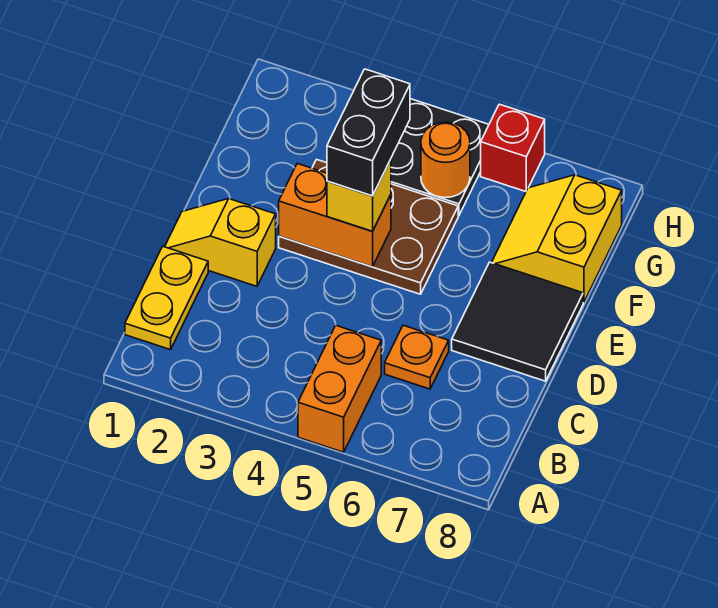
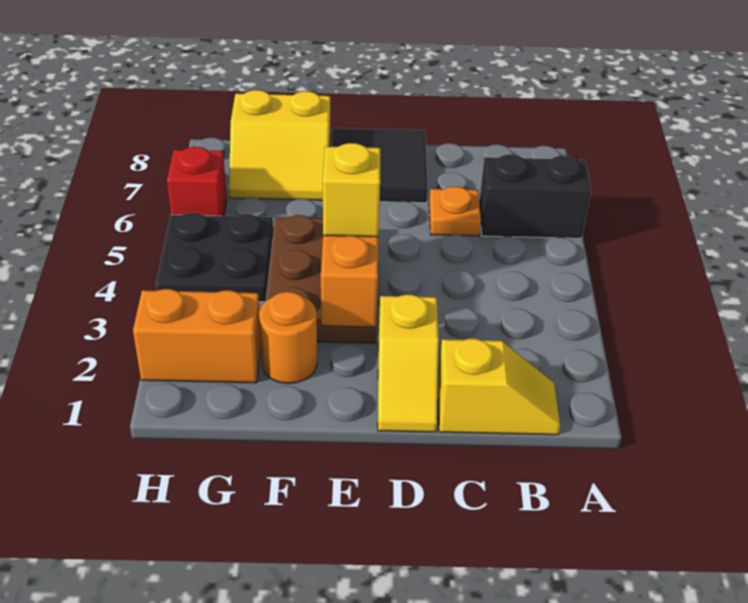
orange 1x2 brick [298,325,381,452] -> orange 1x2 brick moved to [133,289,261,383]
yellow 1x2 plate [125,246,208,350] -> yellow 1x2 slope [438,339,560,435]
black 1x2 brick [327,69,410,196] -> black 1x2 brick moved to [479,154,591,238]
orange 1x1 round brick [421,122,470,198] -> orange 1x1 round brick moved to [259,292,317,384]

